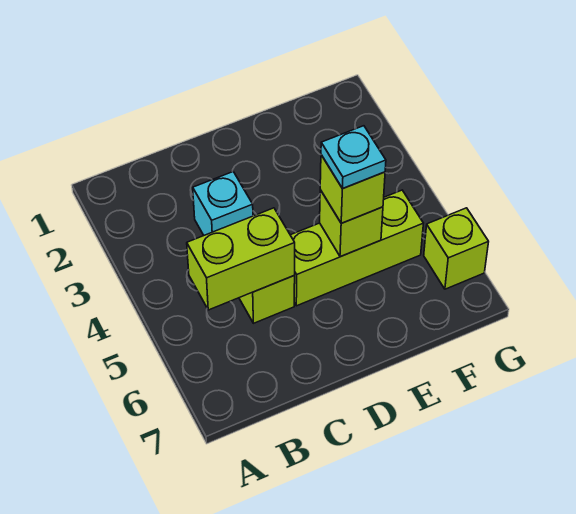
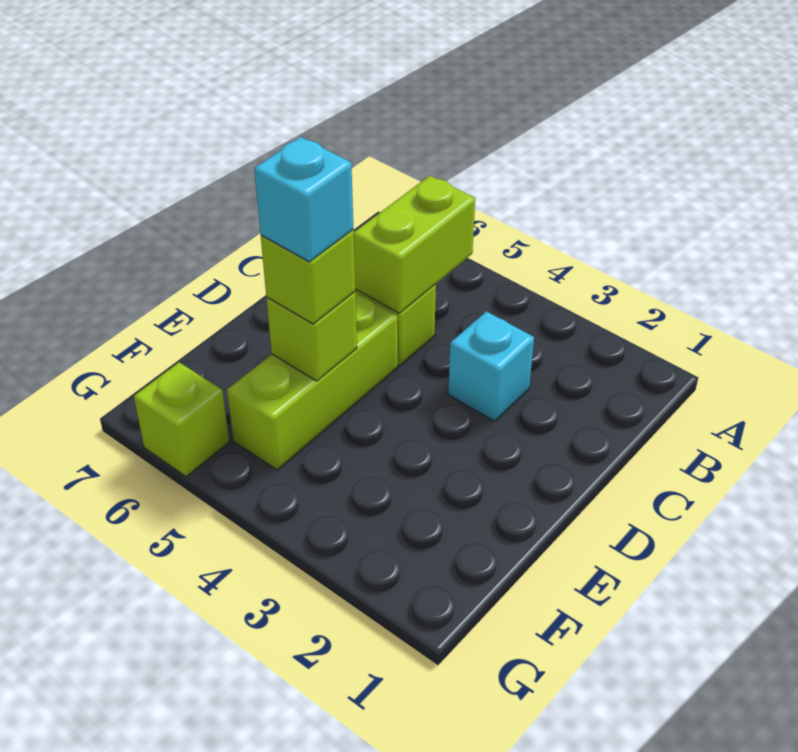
cyan 1x1 plate [321,126,386,189] -> cyan 1x1 brick [254,137,353,262]

